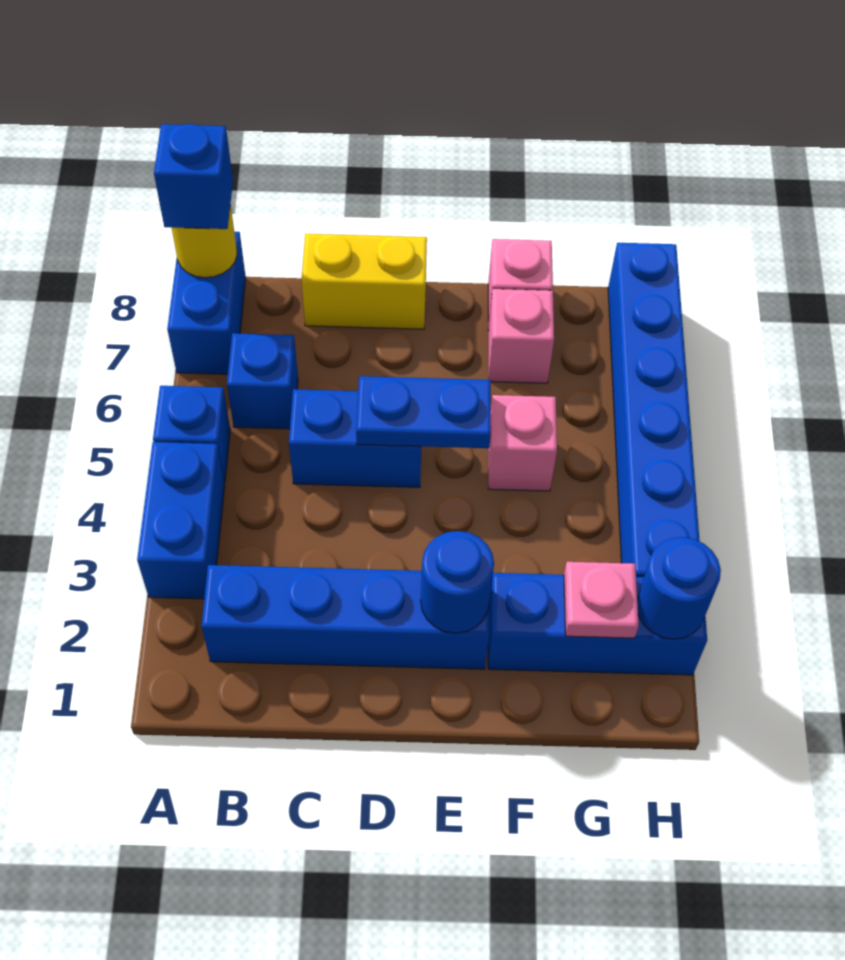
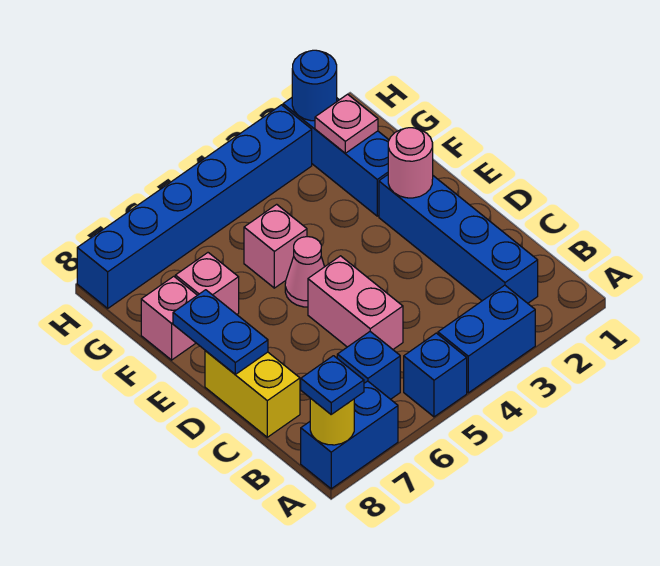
blue 1x1 brick [154,124,233,229] -> blue 1x1 plate [301,356,364,414]
blue 1x2 brick [289,389,421,487] -> pink 1x2 brick [308,256,403,349]
blue 1x2 plate [356,376,491,448] -> blue 1x2 plate moved to [173,290,268,374]
blue 1x1 round brick [421,531,494,633] -> pink 1x1 round brick [388,128,433,198]
none -> pink 1x1 cone [285,237,325,307]

